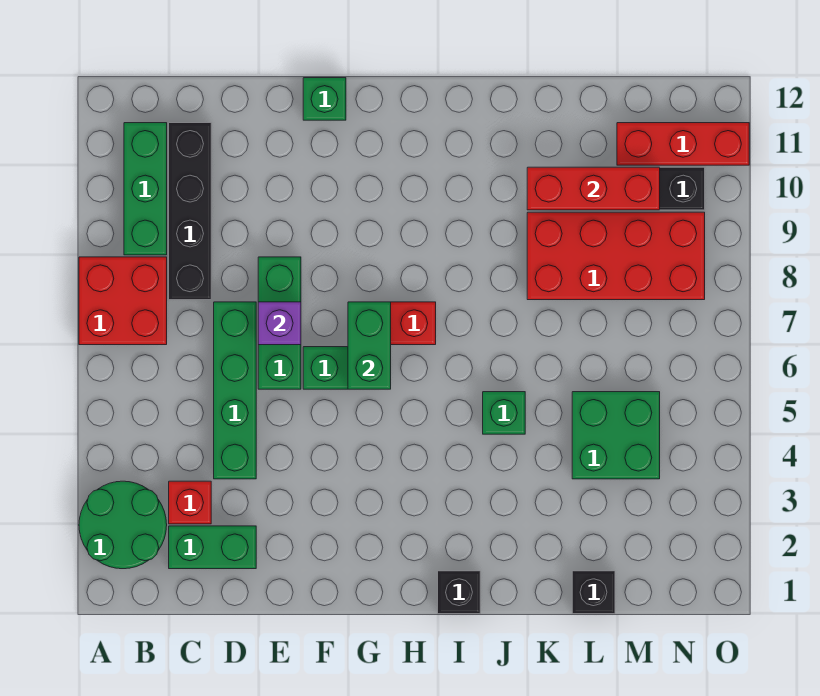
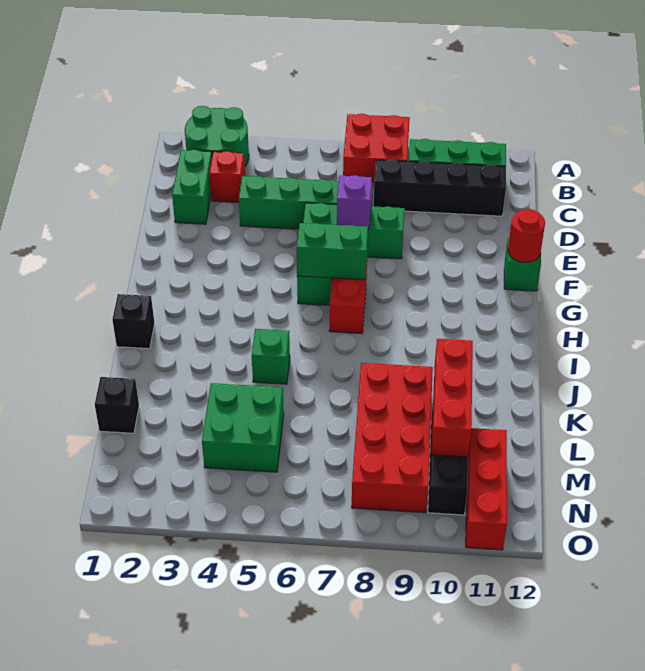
none -> red 1x1 round brick [508,209,545,262]

